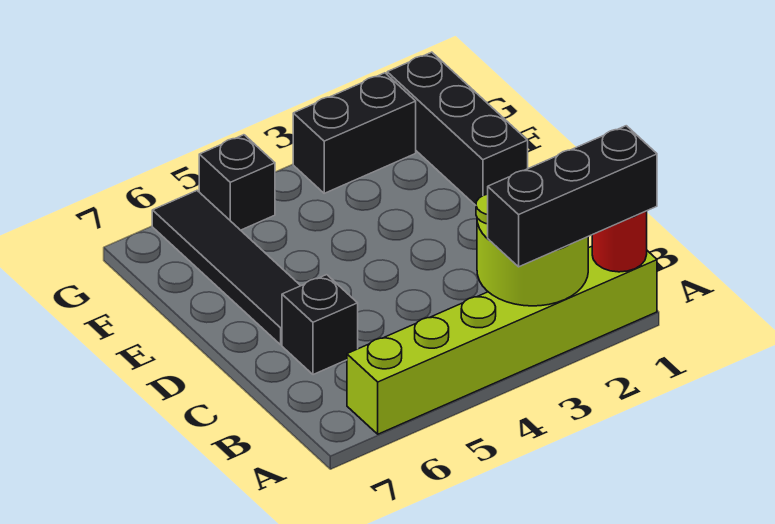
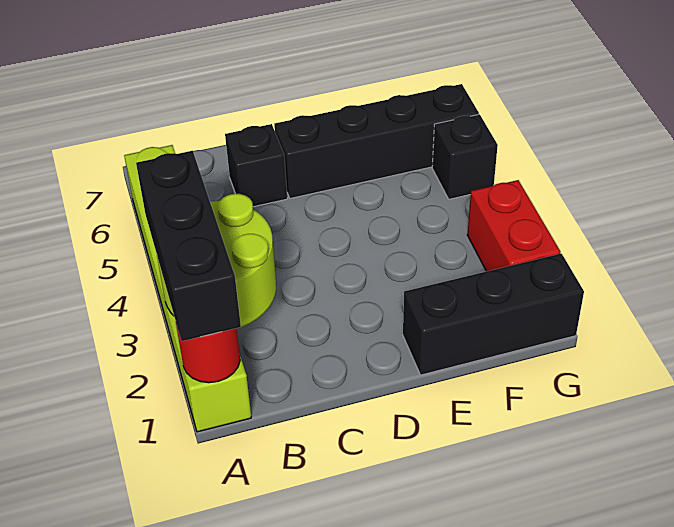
black 1x4 tile [152,191,300,345] -> black 1x4 brick [274,84,479,198]
black 1x2 brick [293,73,416,193] -> red 1x2 brick [467,180,561,271]

